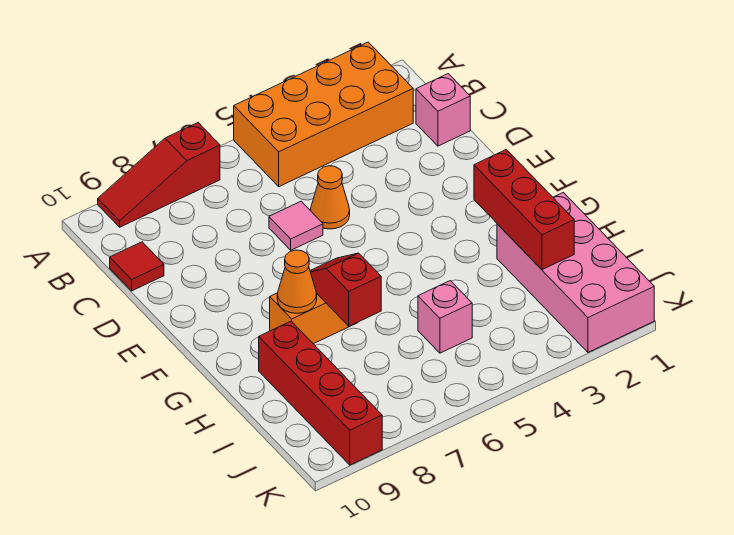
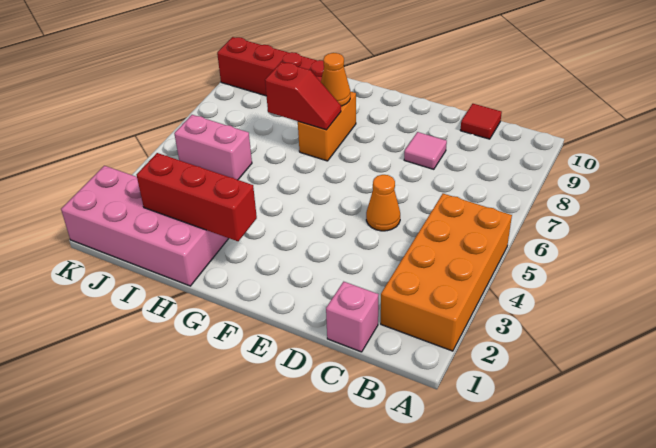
red 1x3 slope [98,123,220,227] -> none
pink 1x1 tile [269,201,323,250] -> pink 1x1 tile moved to [404,132,447,169]
pink 1x1 brick [418,281,472,353] -> pink 1x2 brick [174,115,252,180]

